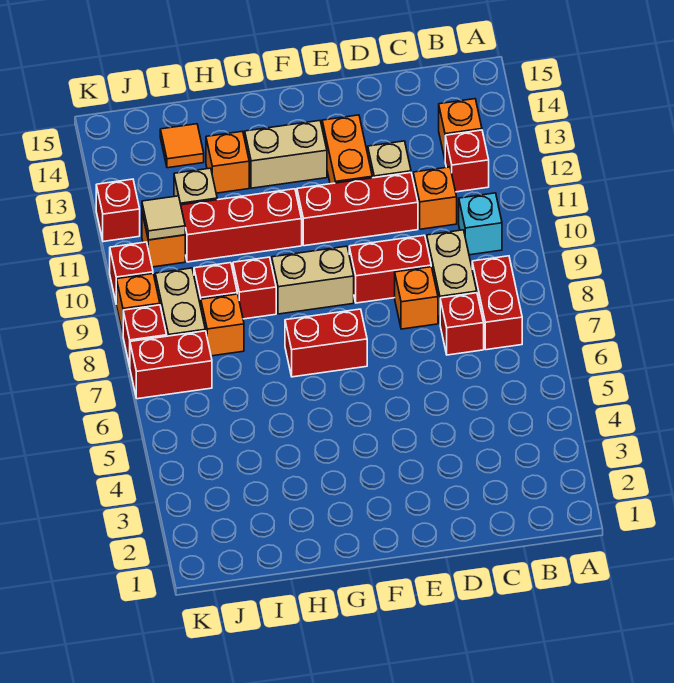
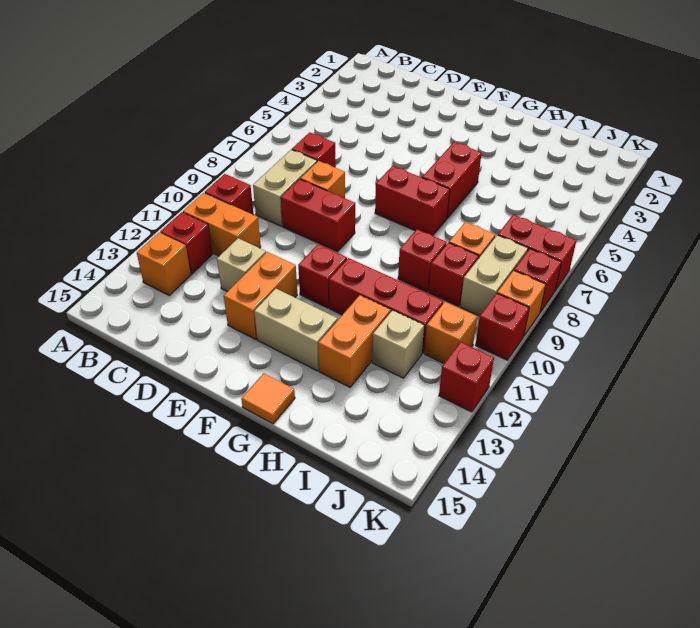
red 1x2 brick [472,256,522,350] -> red 1x2 brick moved to [422,142,482,218]
cyan 1x1 brick [459,193,502,255] -> red 1x1 brick [205,174,253,215]
orange 1x1 brick [413,167,457,229] -> orange 1x2 brick [183,193,261,256]
red 1x3 brick [297,173,418,246] -> red 1x1 brick [298,244,347,308]
tan 1x2 brick [272,246,354,314] -> none
orange 1x1 brick [206,131,249,193] -> orange 1x2 brick [318,295,391,387]
orange 1x1 tile [160,124,204,168] -> orange 1x1 tile moved to [241,373,295,424]
tan 1x1 tile [142,196,185,240] -> none

